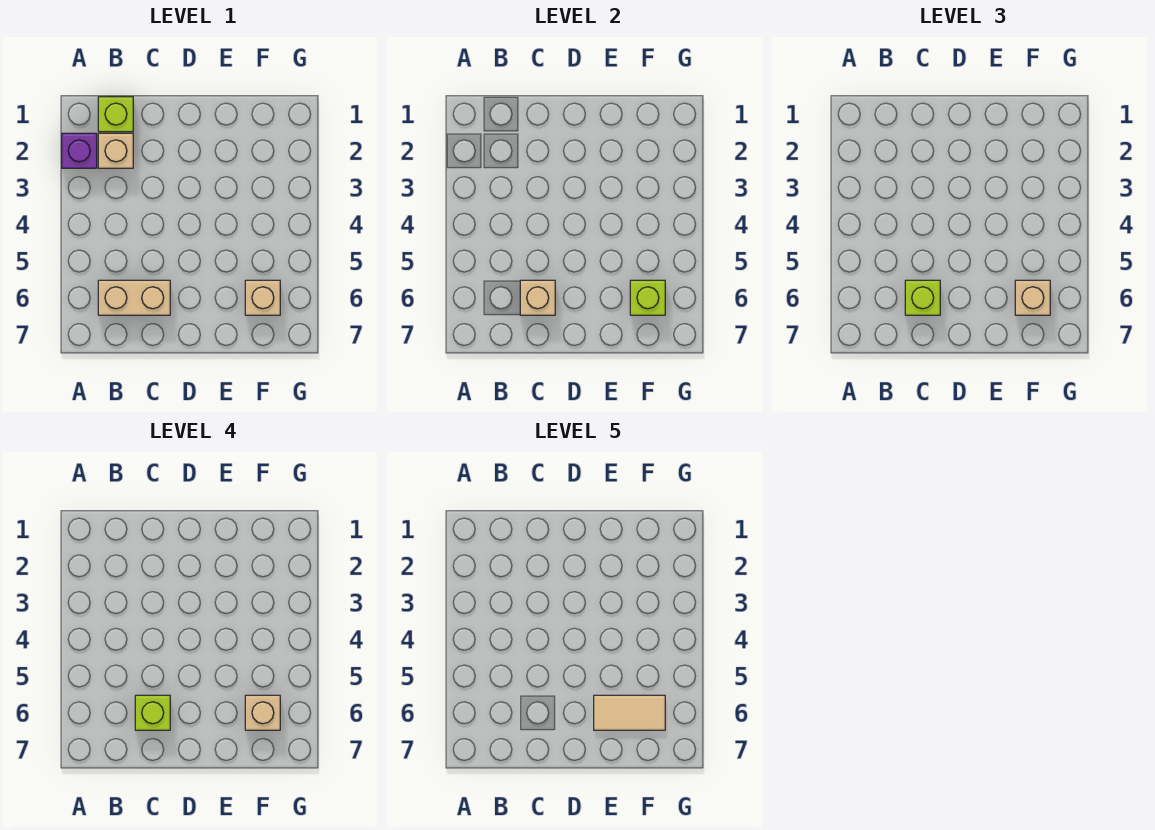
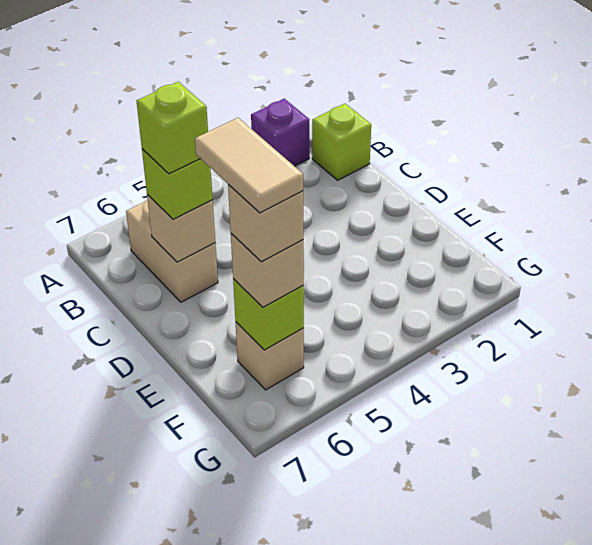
tan 1x1 brick [98,133,133,168] -> none

